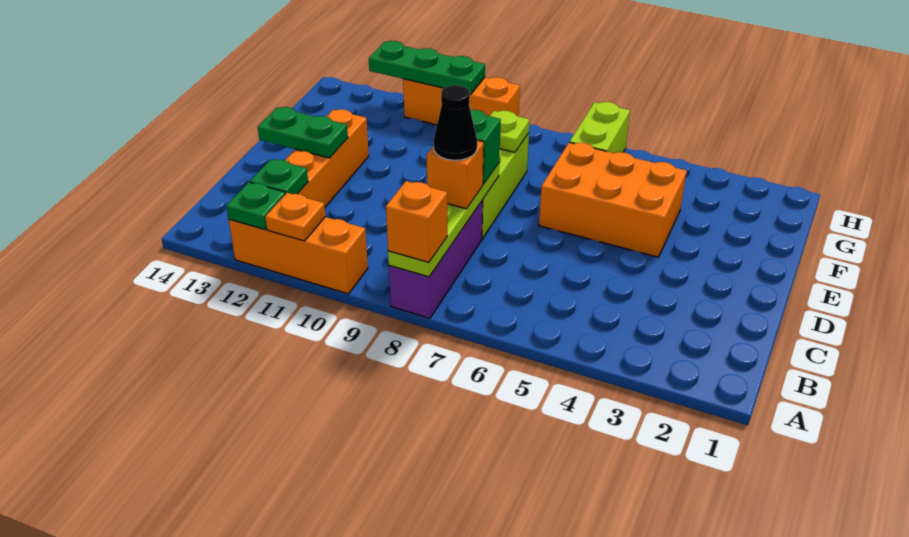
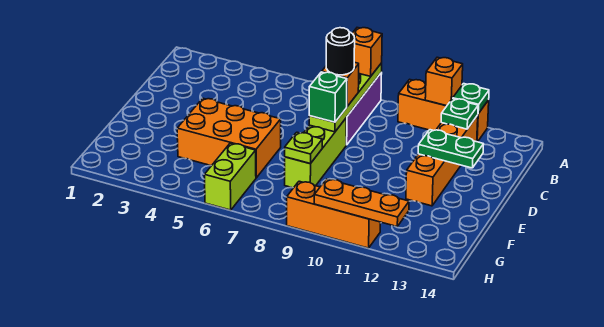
orange 1x1 plate [265,193,325,241] -> orange 1x1 brick [425,57,463,106]
black 1x1 cone [434,85,477,160] -> black 1x1 round brick [326,28,355,75]
green 1x3 plate [369,41,485,94] -> orange 1x3 plate [314,179,409,226]

